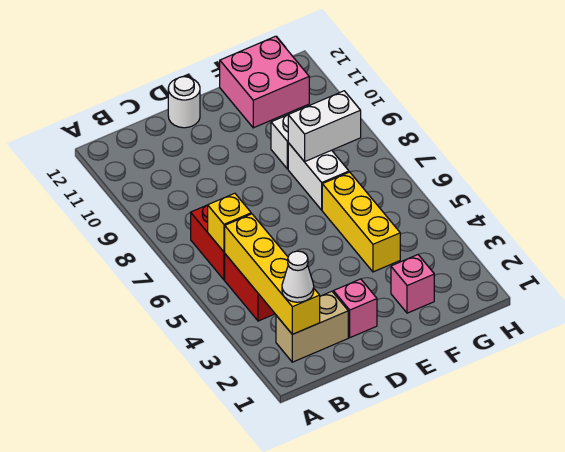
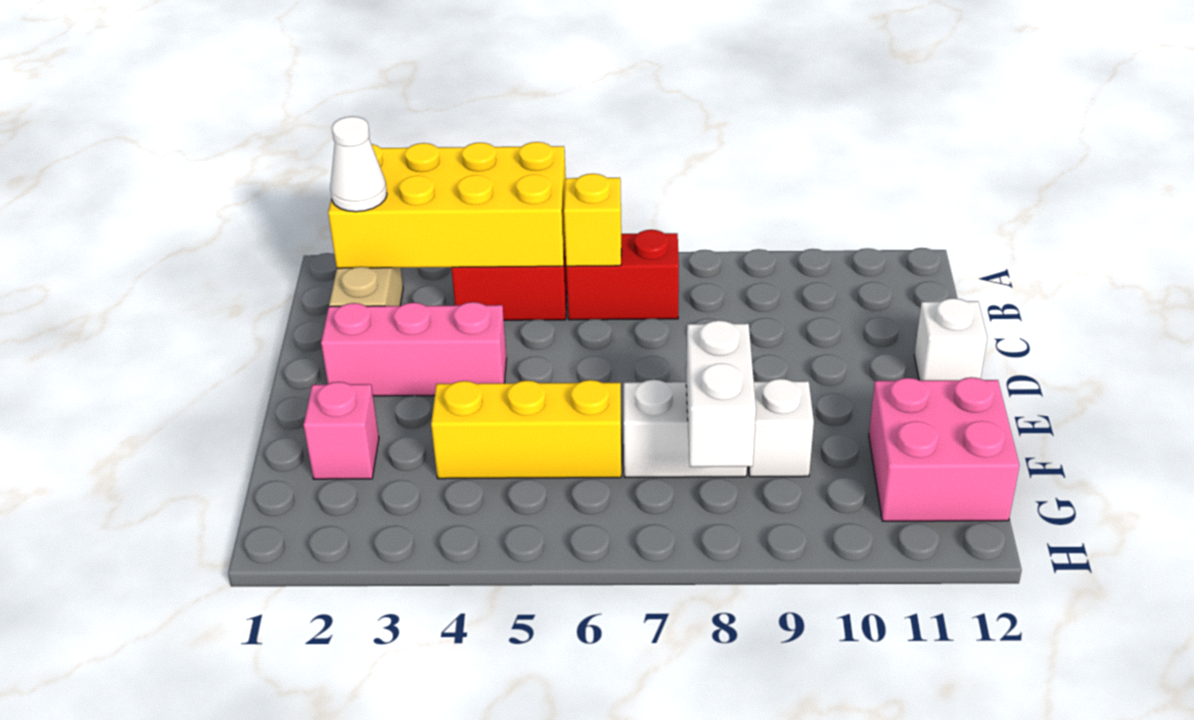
yellow 1x4 brick [225,214,320,334] -> yellow 2x4 brick [328,142,566,268]
pink 1x1 brick [333,279,377,338] -> pink 1x3 brick [321,302,507,396]
white 1x1 round brick [168,77,200,128] -> white 1x1 brick [914,298,987,380]

